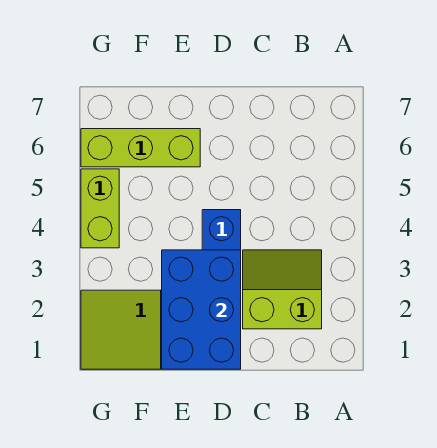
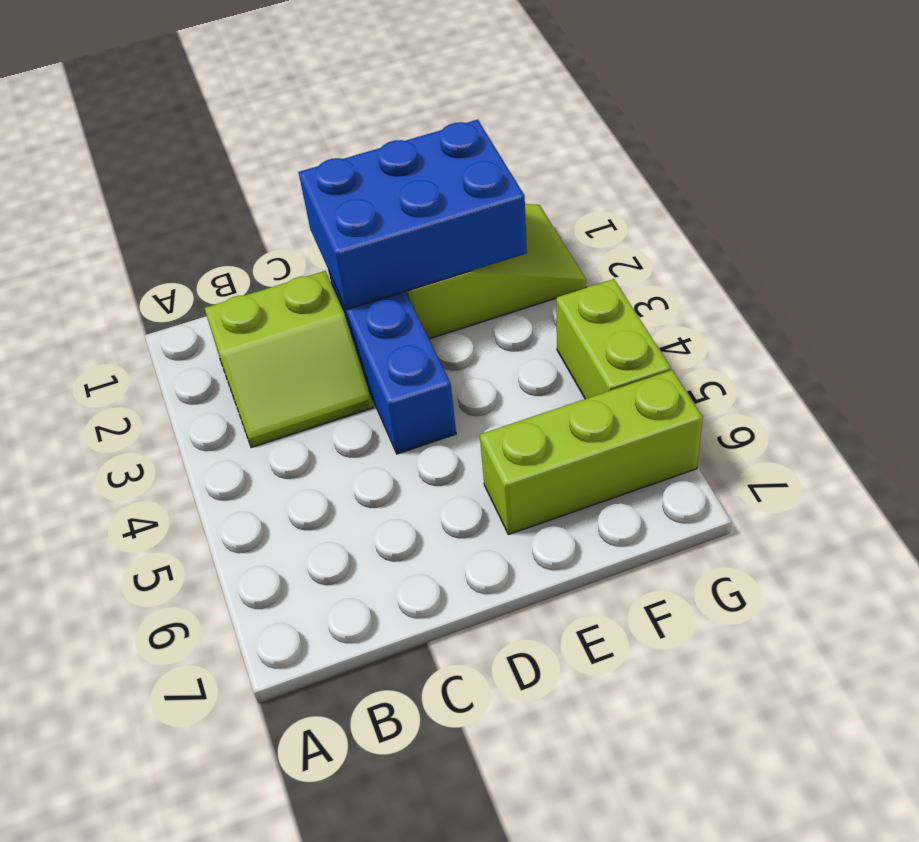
blue 2x3 brick [162,250,241,369] -> blue 2x3 brick turned to [299,120,527,310]

